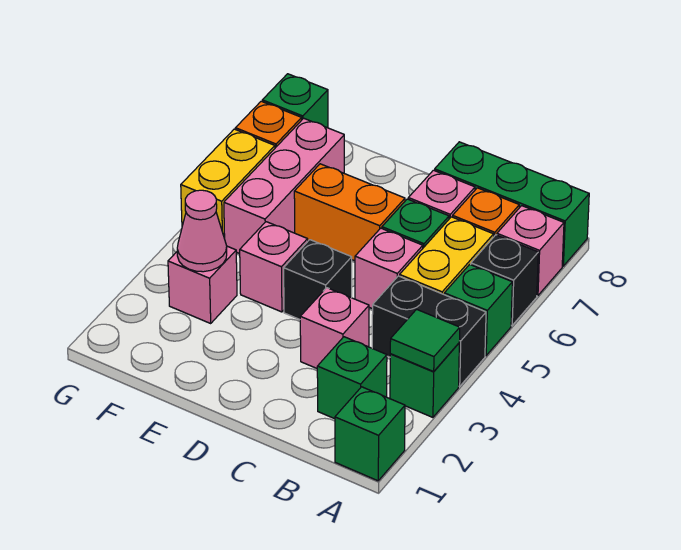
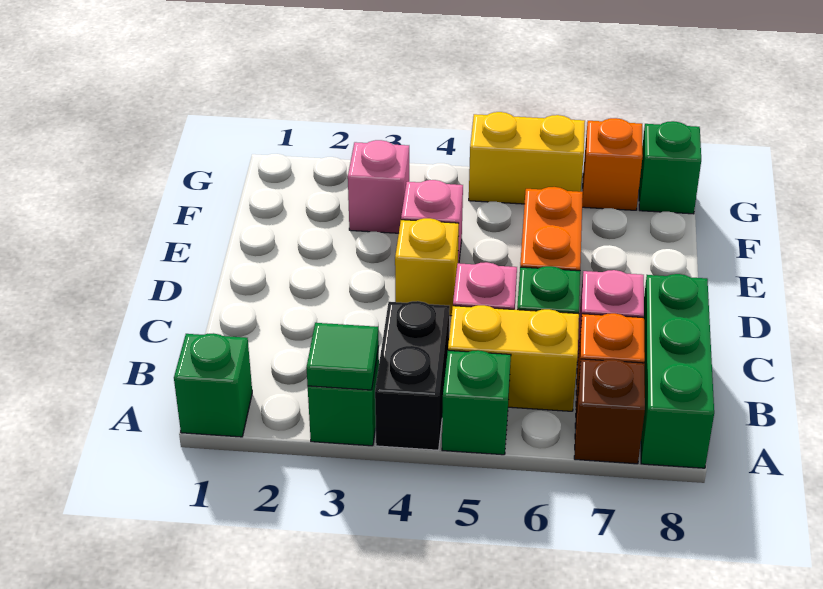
black 1x1 brick [471,235,538,325] -> none
pink 1x1 brick [497,206,564,296] -> brown 1x1 brick [574,359,645,464]
green 1x1 brick [317,337,387,419] -> none
pink 1x1 brick [300,288,369,368] -> none
black 1x1 brick [284,240,352,319] -> yellow 1x1 brick [395,218,459,316]
pink 1x1 cone [177,190,227,272] -> none
pink 1x3 brick [224,118,345,254] -> none

